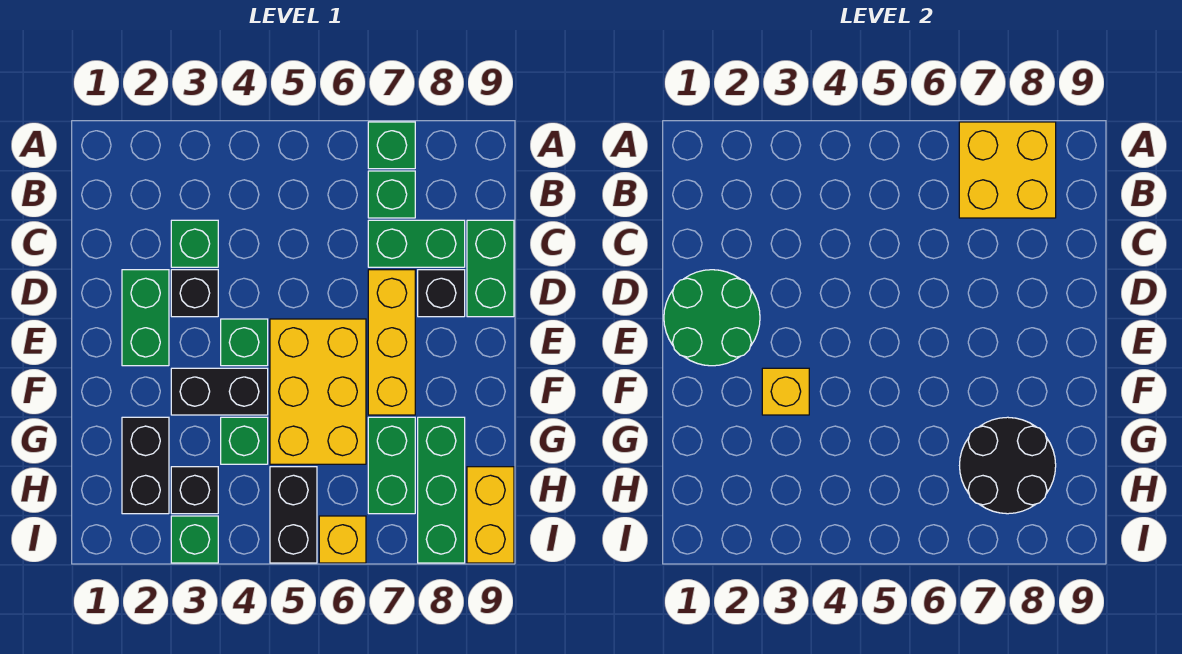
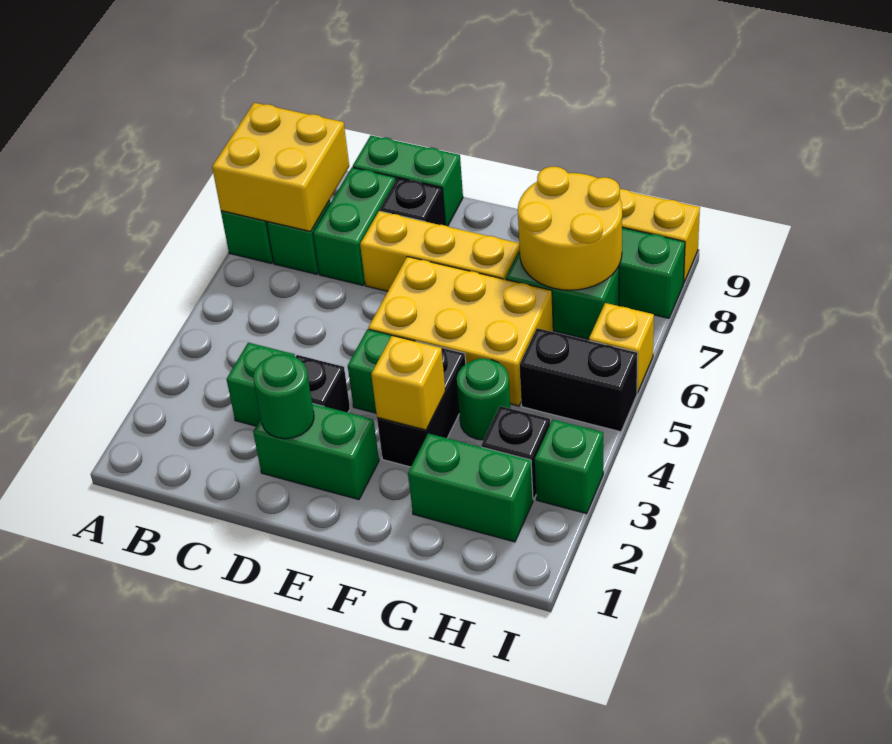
green 2x2 round brick [664,270,760,366] -> green 1x1 round brick [253,354,314,439]
black 1x2 brick [122,417,169,514] -> green 1x2 brick [408,433,533,542]
green 1x1 brick [221,417,268,464] -> green 1x1 round brick [457,358,510,440]
black 2x2 round brick [960,417,1056,514] -> yellow 2x2 round brick [518,167,622,290]

